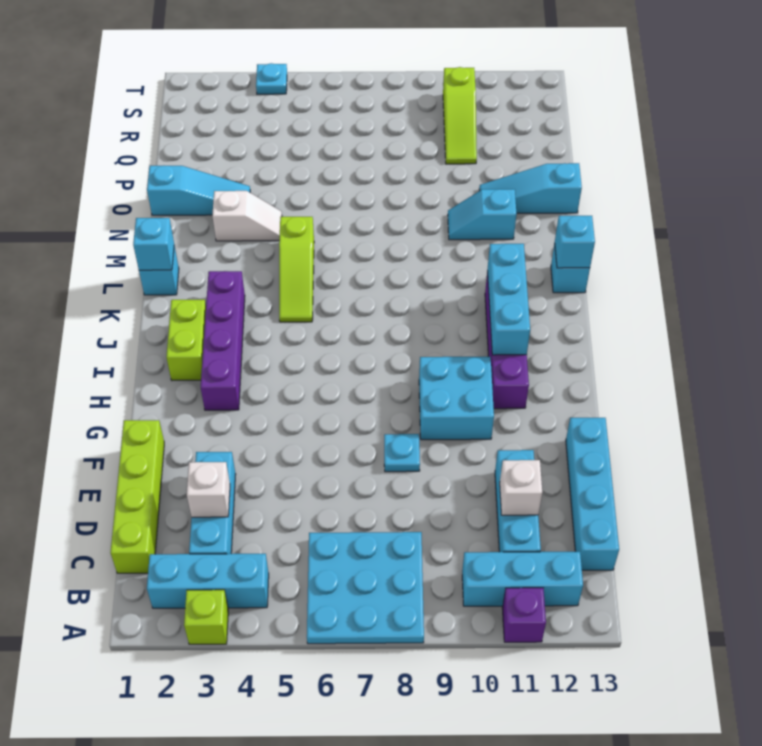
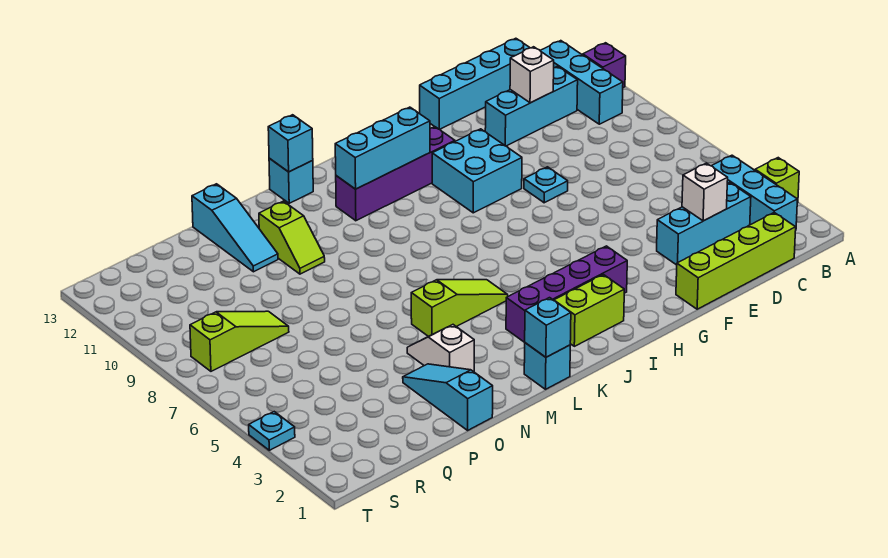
cyan 3x3 plate [307,532,424,644] -> none
cyan 1x2 slope [448,189,517,240] -> lime 1x2 slope [259,201,325,274]
lime 1x3 slope [443,67,477,164] -> lime 1x3 slope moved to [190,311,289,371]

